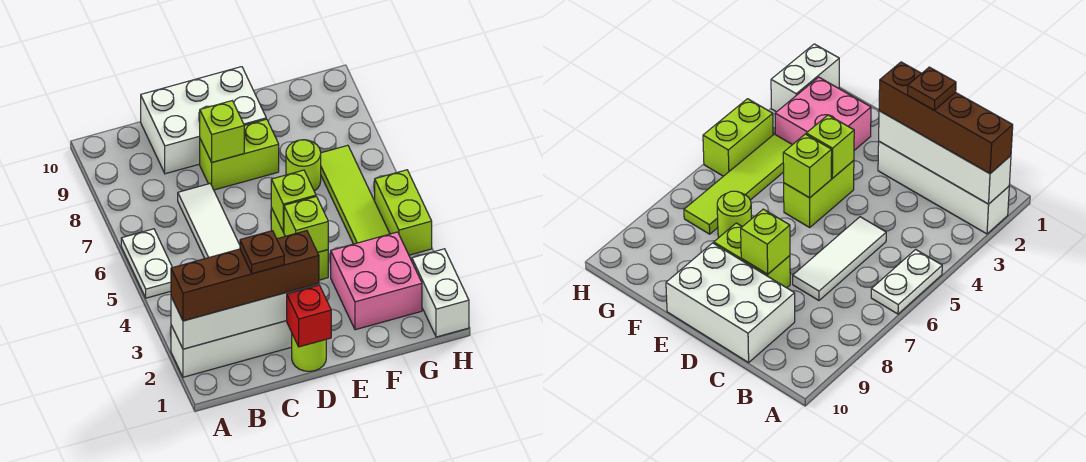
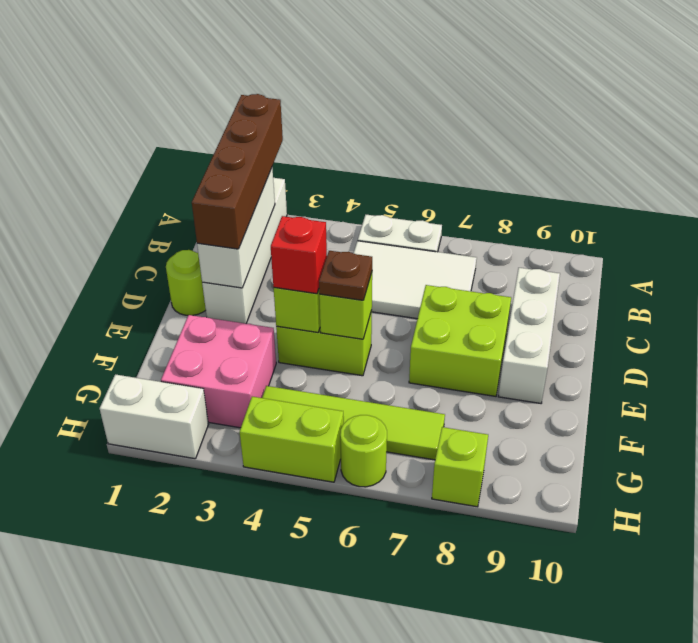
white 1x4 brick [171,284,319,349] -> white 1x3 brick [197,168,275,288]
brown 1x1 plate [240,231,284,274] -> brown 1x1 plate moved to [319,251,372,300]
white 1x3 tile [178,184,240,259] -> white 2x3 tile [354,241,477,319]
white 2x3 brick [141,67,266,174] -> white 1x3 brick [498,268,560,403]
red 1x1 brick [287,285,331,347] -> red 1x1 brick moved to [271,216,327,294]
lime 1x2 brick [200,119,279,190] -> lime 2x2 brick [409,285,511,396]
lime 1x1 brick [200,101,244,162] -> lime 1x1 brick moved to [432,427,488,507]
lime 1x1 round brick [286,140,321,191] -> lime 1x1 round brick moved to [340,415,387,487]

